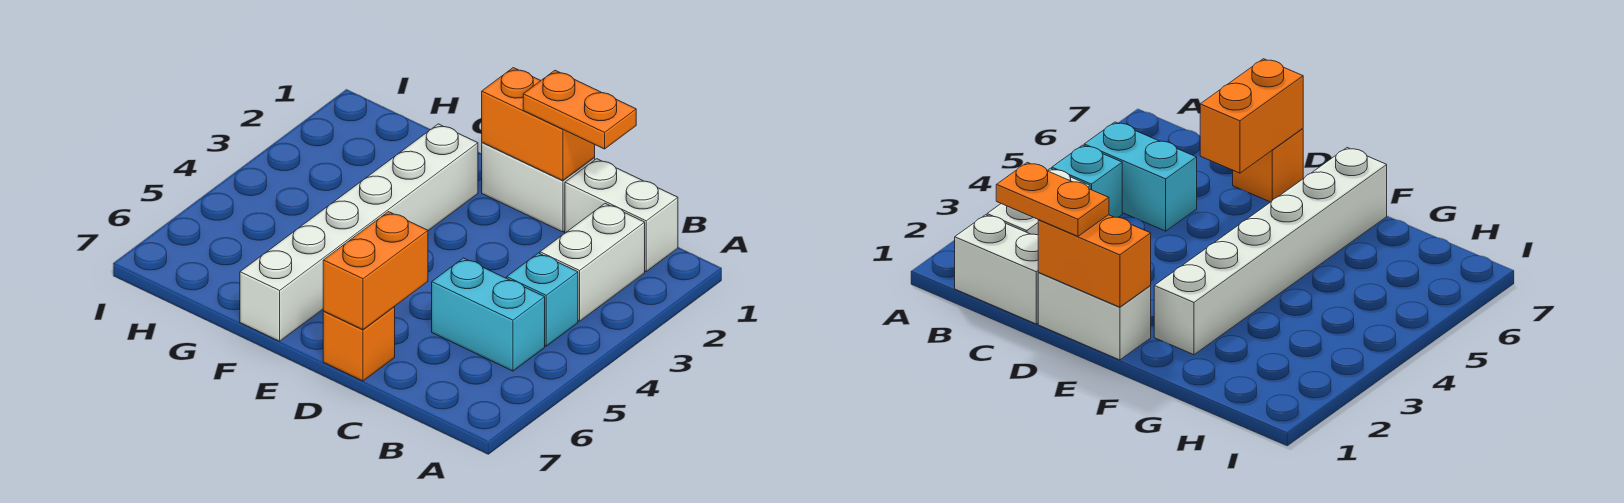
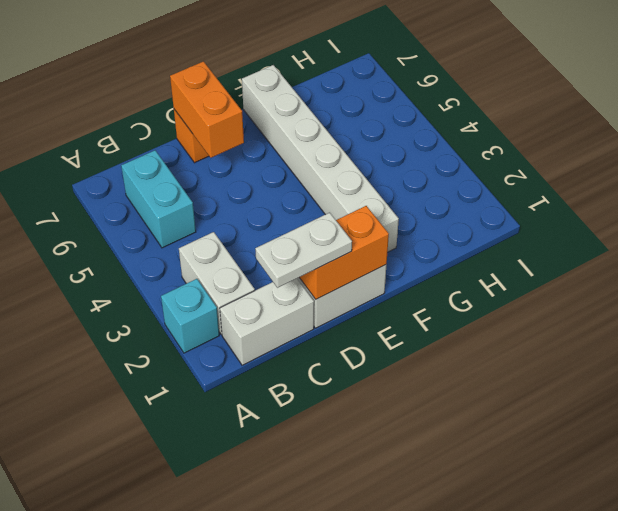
cyan 1x1 brick [507,253,578,346] -> cyan 1x1 brick moved to [161,279,219,353]
cyan 1x2 brick [432,258,545,371] -> cyan 1x2 brick turned to [121,150,196,248]
orange 1x2 plate [523,70,636,149] -> white 1x2 plate [255,213,352,288]

